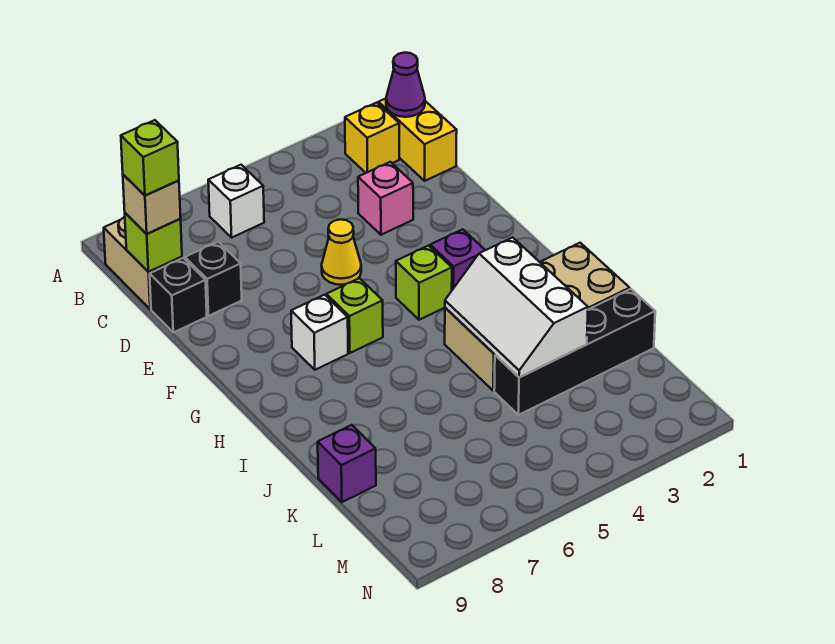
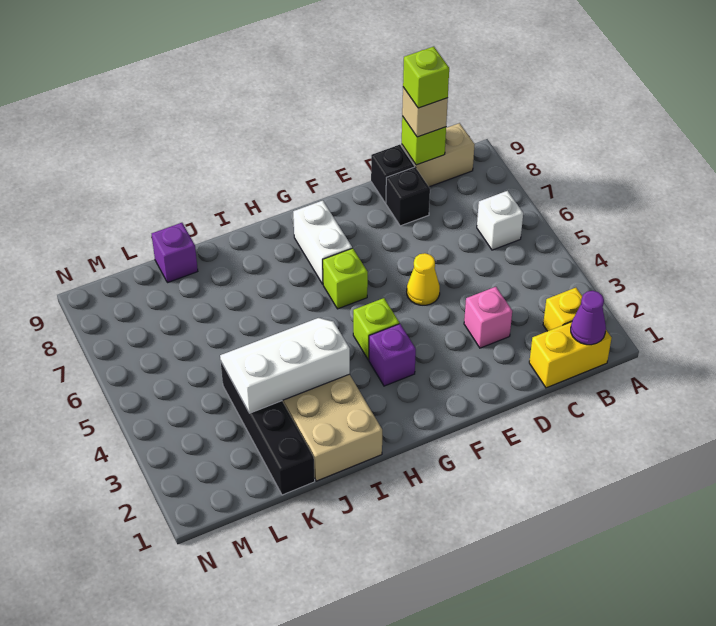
white 1x1 brick [291,295,348,370] -> white 1x2 brick [293,201,352,284]

